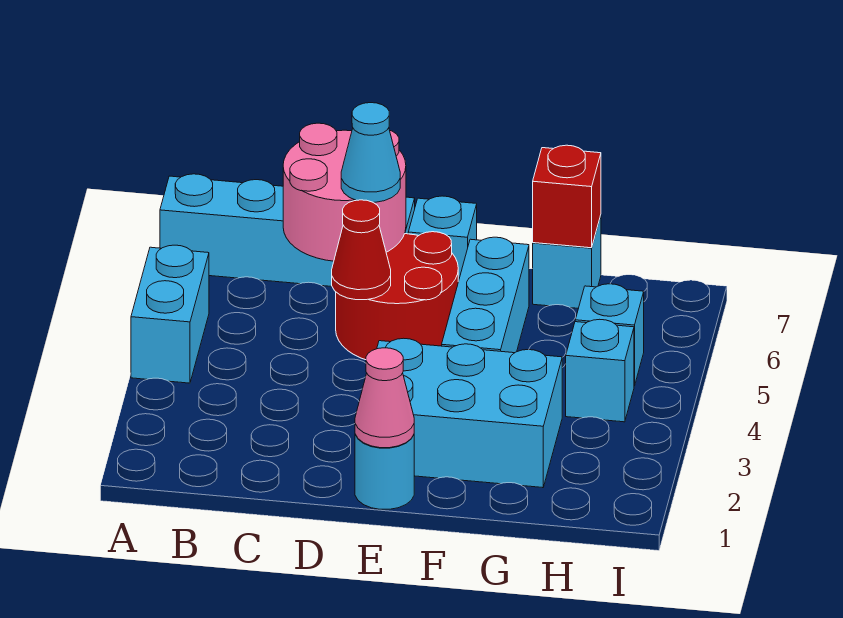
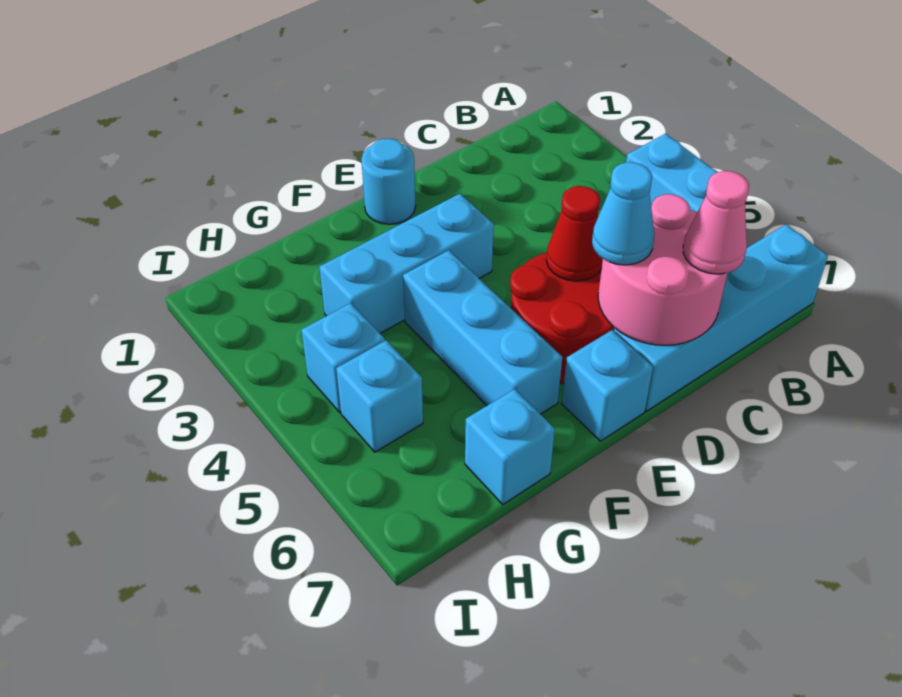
pink 1x1 cone [355,348,414,448] -> pink 1x1 cone moved to [683,171,749,274]
cyan 2x3 brick [377,338,562,488] -> cyan 1x3 brick [319,194,494,333]
red 1x1 brick [533,145,601,248] -> none

